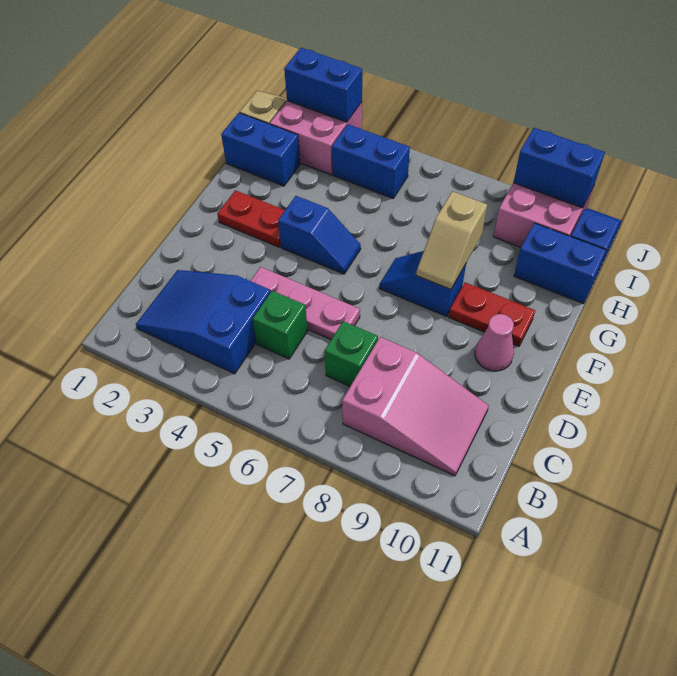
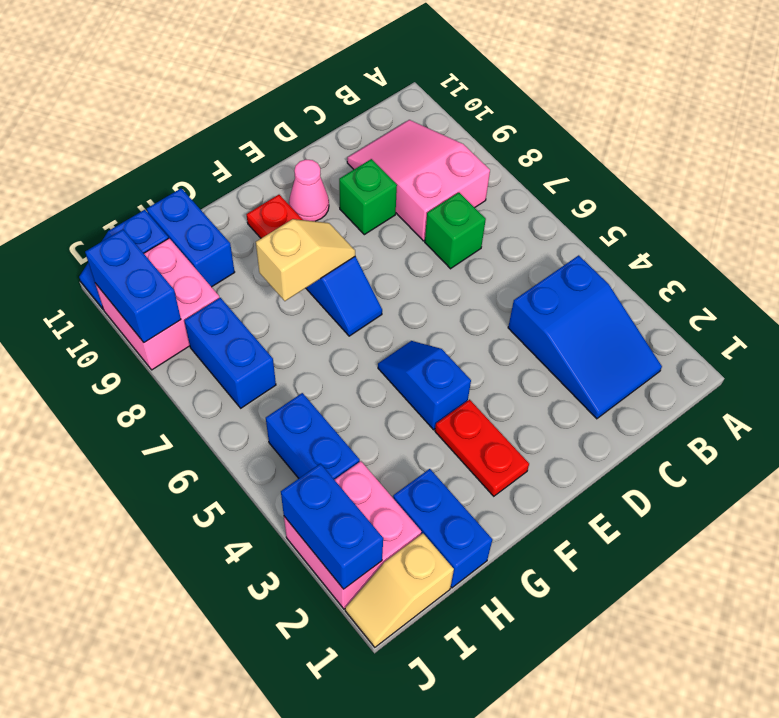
green 1x1 brick [253,291,307,359] -> green 1x1 brick moved to [339,159,397,235]
pink 1x3 plate [251,267,360,339] -> none
none -> blue 1x2 brick [184,298,276,408]

